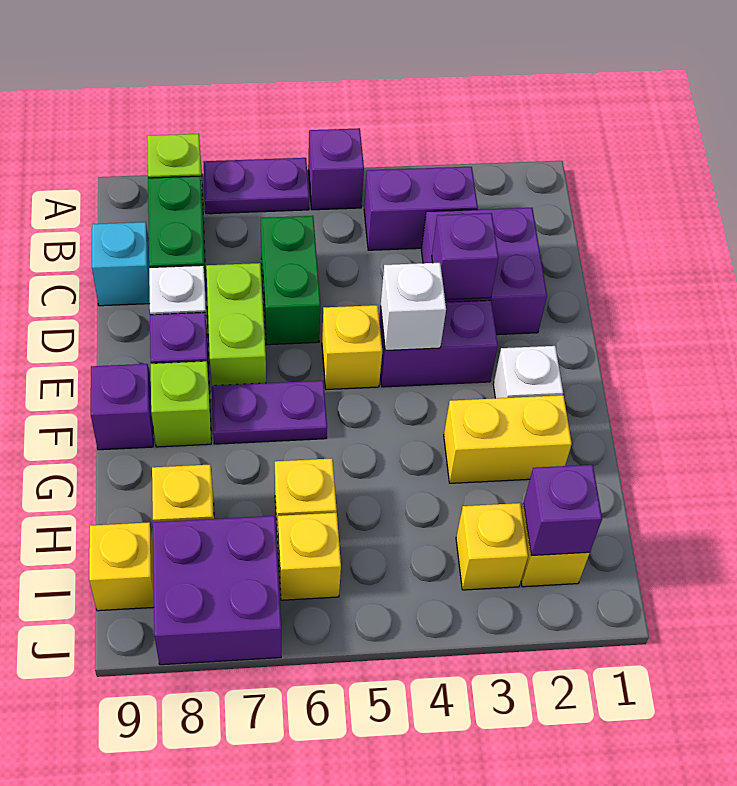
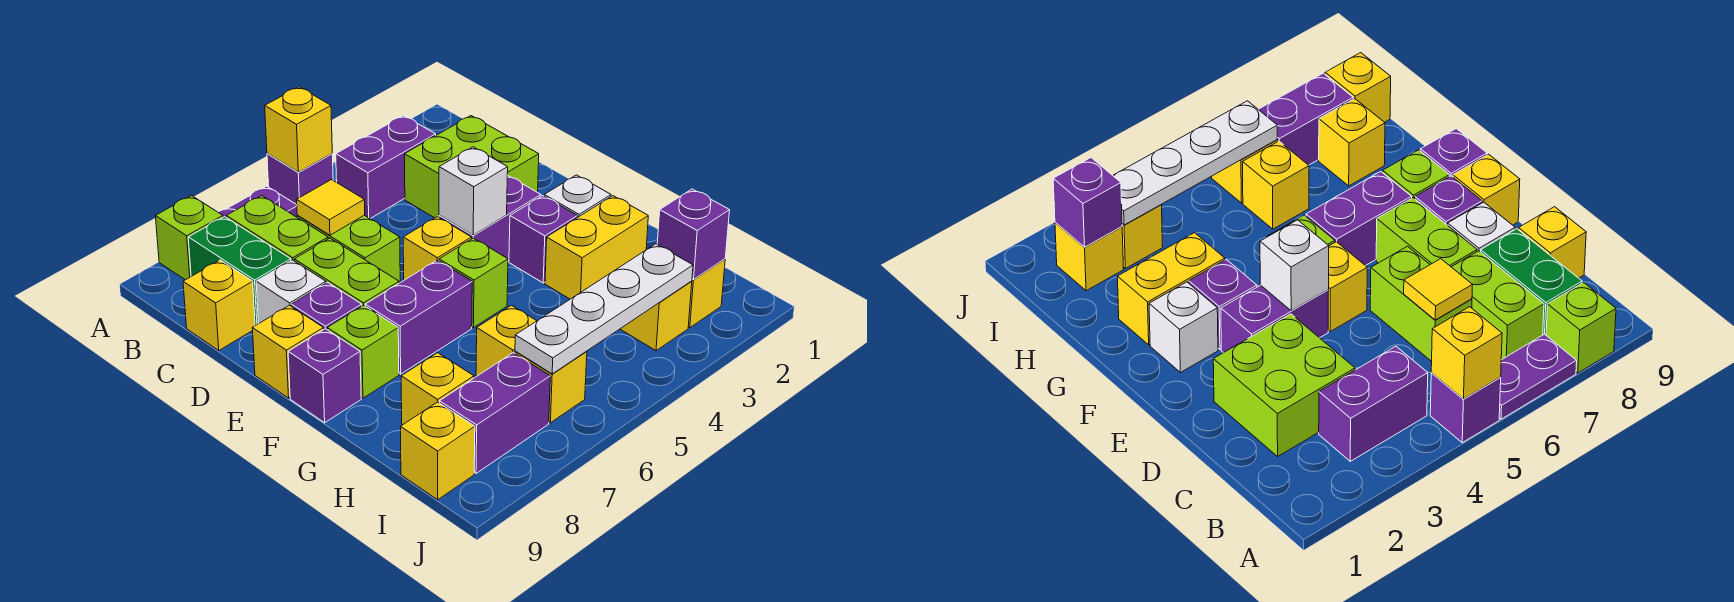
none -> yellow 1x1 brick [265,87,332,172]
none -> lime 1x2 brick [226,196,328,261]
purple 2x2 brick [421,208,547,335] -> lime 2x2 brick [405,116,539,218]
green 1x2 brick [261,216,320,345] -> lime 1x2 brick [297,215,400,283]
none -> yellow 1x1 tile [297,180,365,235]
cyan 1x1 brick [92,222,150,306] -> yellow 1x1 brick [183,260,255,350]
purple 1x1 brick [432,213,499,300] -> purple 1x1 brick moved to [509,196,577,283]
none -> yellow 1x1 brick [252,305,324,398]
none -> lime 1x1 brick [439,238,508,328]
purple 1x2 plate [212,381,327,444] -> purple 1x2 brick [365,260,472,374]
none -> white 1x4 plate [515,244,693,374]
purple 2x2 brick [153,516,281,665] -> purple 1x2 brick [440,353,550,473]

